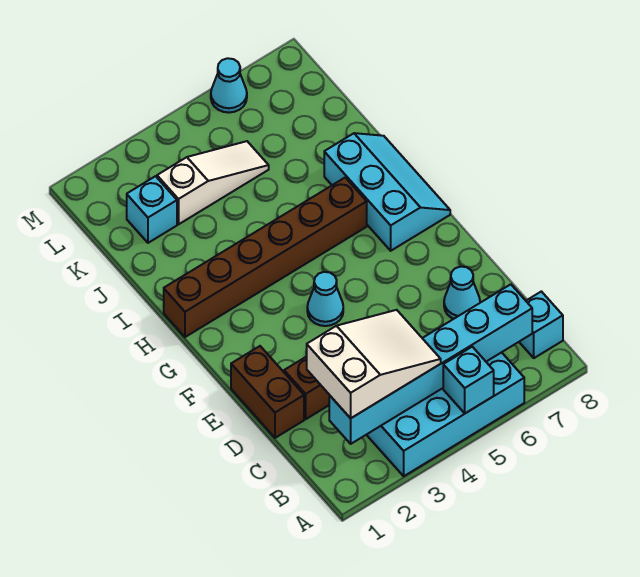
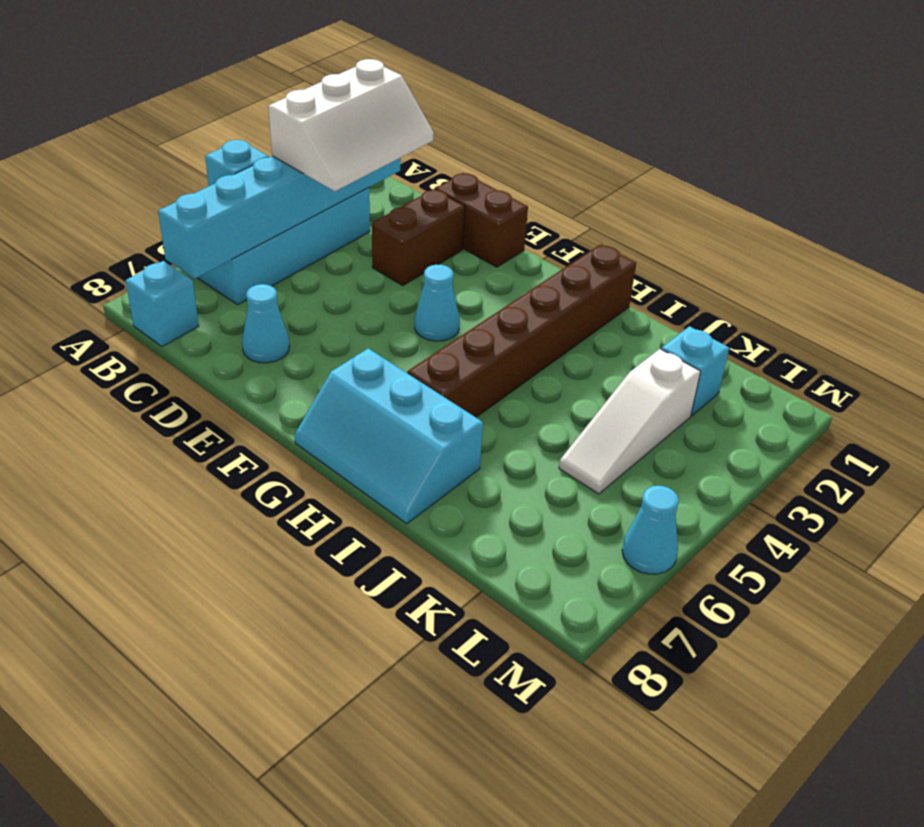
white 2x3 slope [306,310,441,418] -> white 2x3 slope turned to [268,59,434,191]

